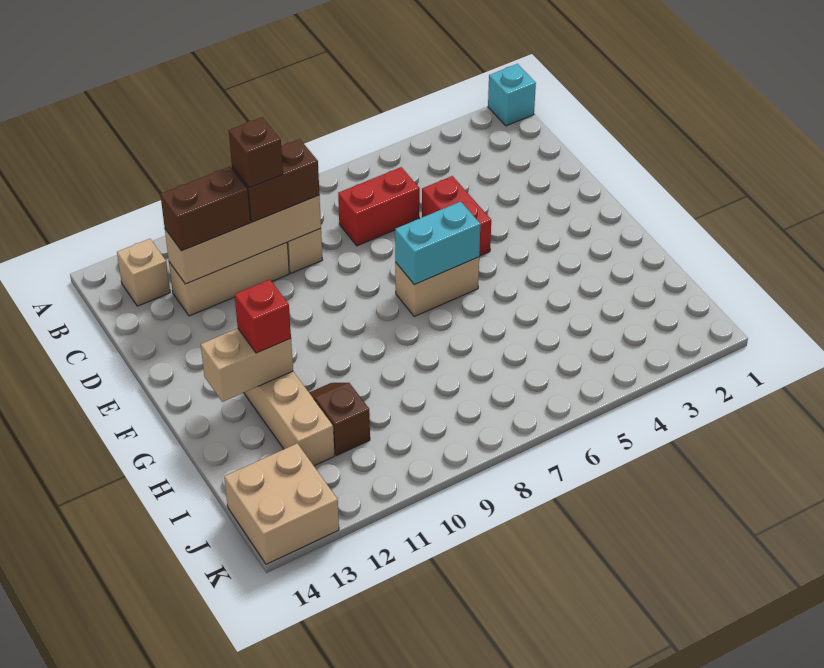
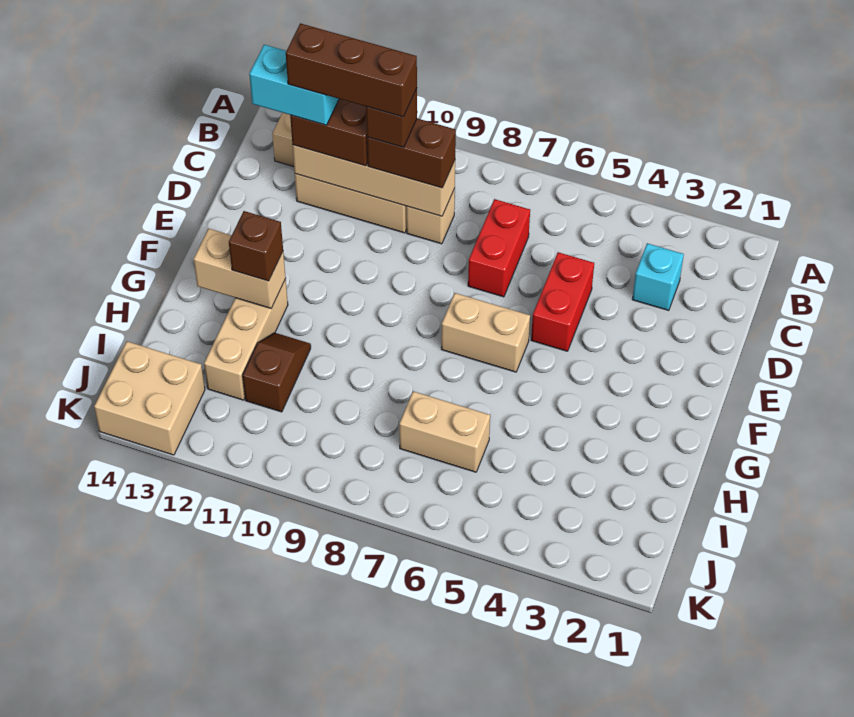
cyan 1x1 brick [488,64,536,126] -> cyan 1x1 brick moved to [632,243,684,311]
red 1x2 brick [338,167,420,246] -> red 1x2 brick turned to [468,199,530,297]
none -> brown 1x3 brick [286,23,417,117]
cyan 1x2 brick [395,201,480,285] -> cyan 1x2 brick moved to [249,45,339,125]
red 1x1 brick [235,280,291,353] -> brown 1x1 brick [229,211,283,281]
none -> tan 1x2 brick [399,391,490,472]

